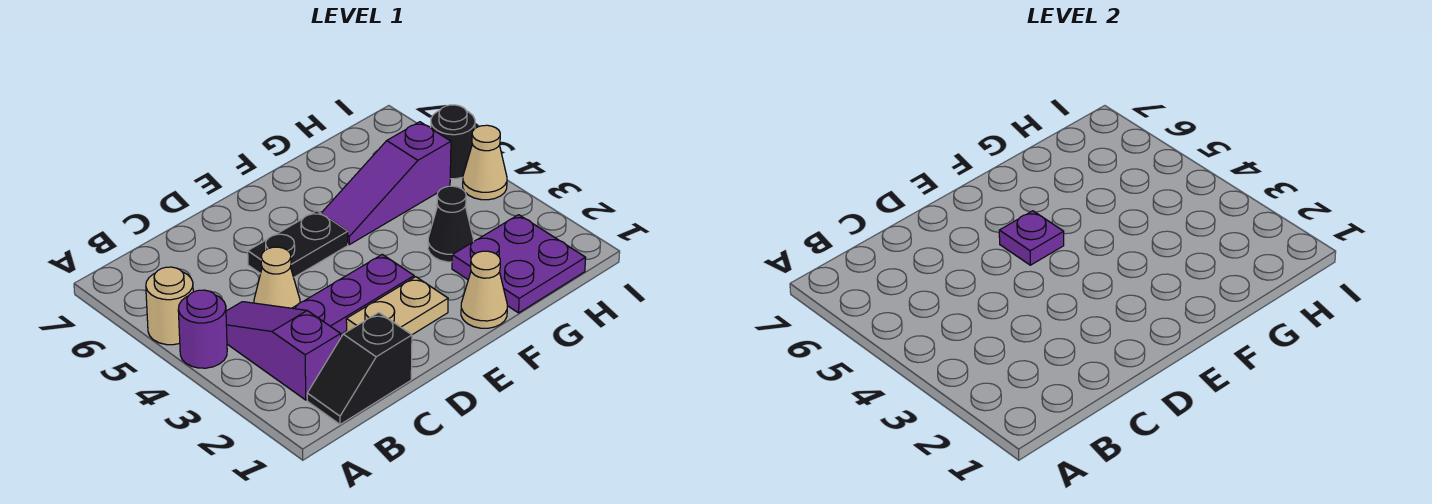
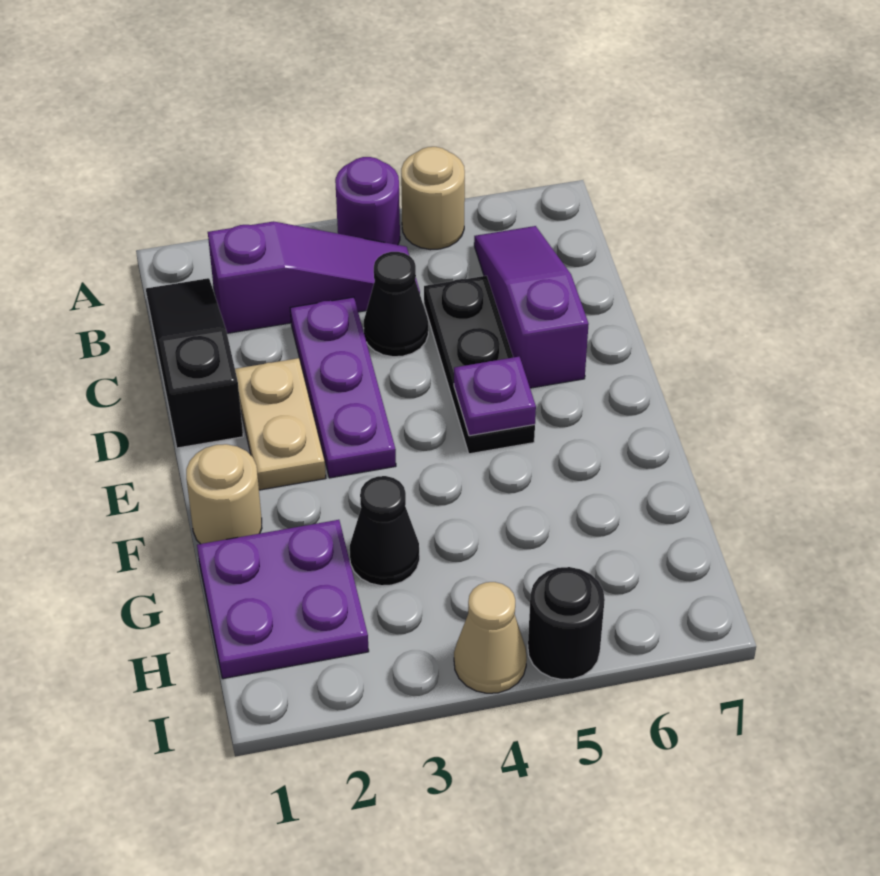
black 1x2 slope [307,313,412,424] -> black 1x3 slope [146,278,243,448]
tan 1x1 cone [254,247,300,308] -> black 1x1 cone [364,252,428,357]
black 1x2 plate [248,211,348,277] -> black 1x3 plate [424,276,535,454]
tan 1x1 cone [461,251,507,328] -> tan 1x1 round brick [186,444,262,544]
purple 1x3 slope [321,122,451,245] -> purple 1x3 slope moved to [474,226,589,388]

